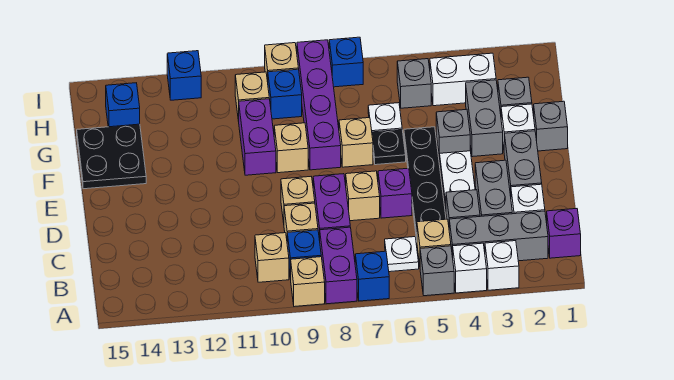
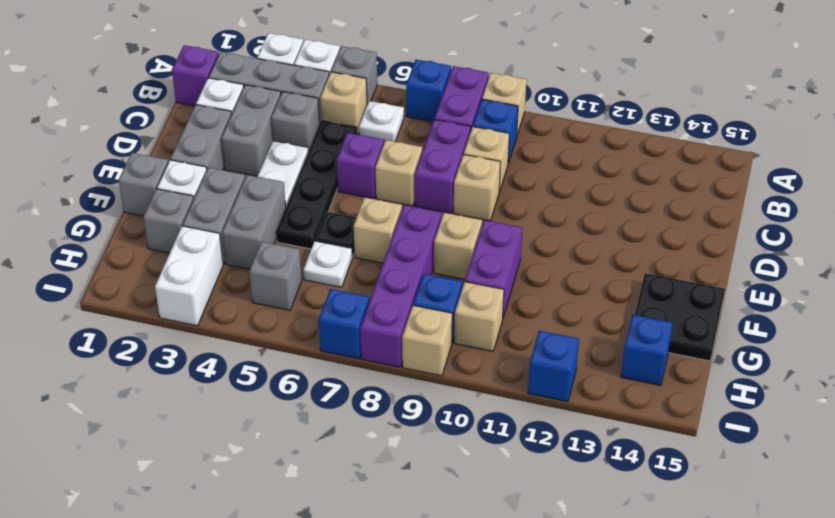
tan 1x1 brick [255,233,289,282] -> none
grey 1x1 brick [436,109,470,159] -> grey 1x2 brick [222,175,286,269]
white 1x2 brick [430,53,496,106] -> white 1x2 brick turned to [155,226,223,326]

